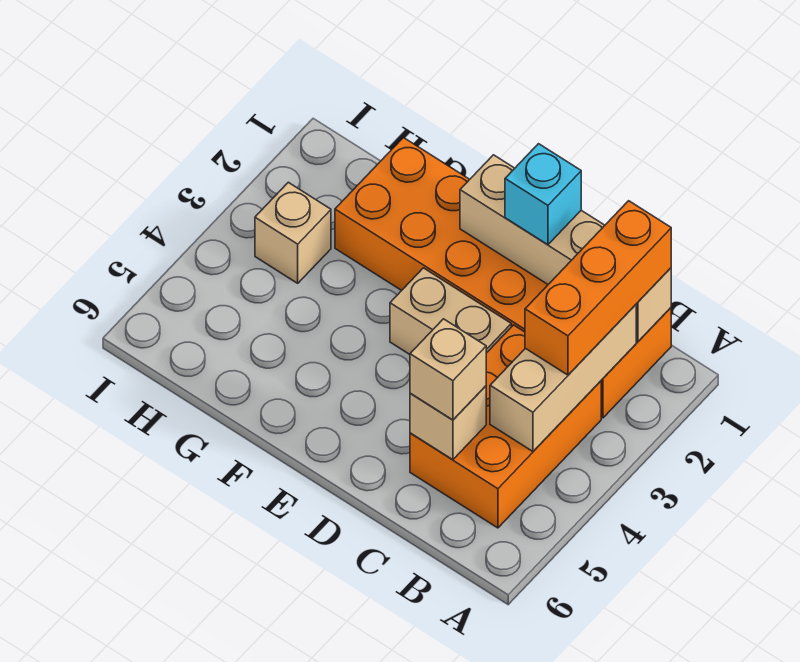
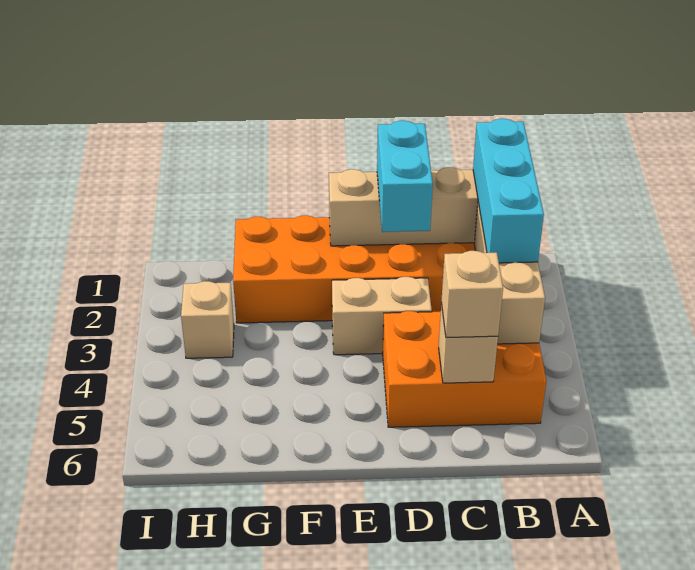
orange 1x3 brick [525,201,671,375] -> cyan 1x3 brick [473,119,544,263]
orange 2x3 brick [410,325,601,528] -> orange 2x3 brick turned to [383,311,546,427]
cyan 1x1 brick [505,144,581,245] -> cyan 1x2 brick [377,121,433,232]

